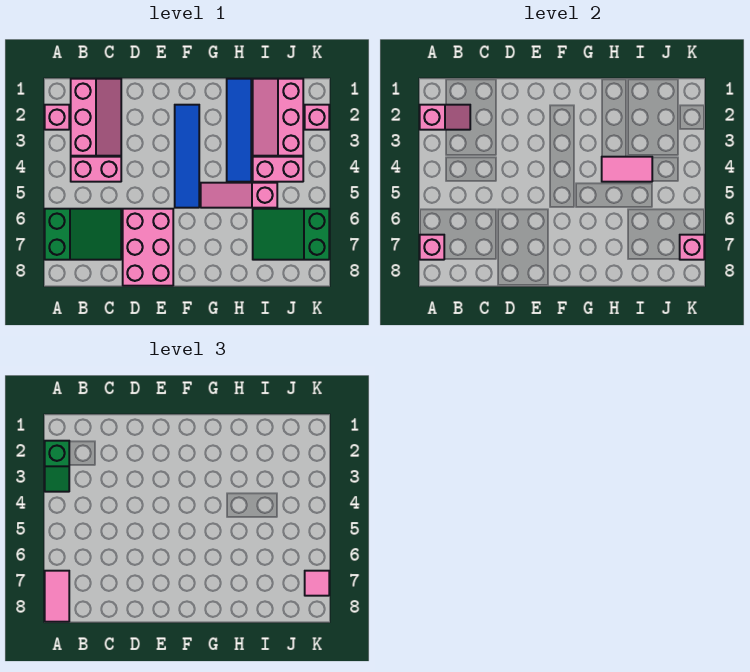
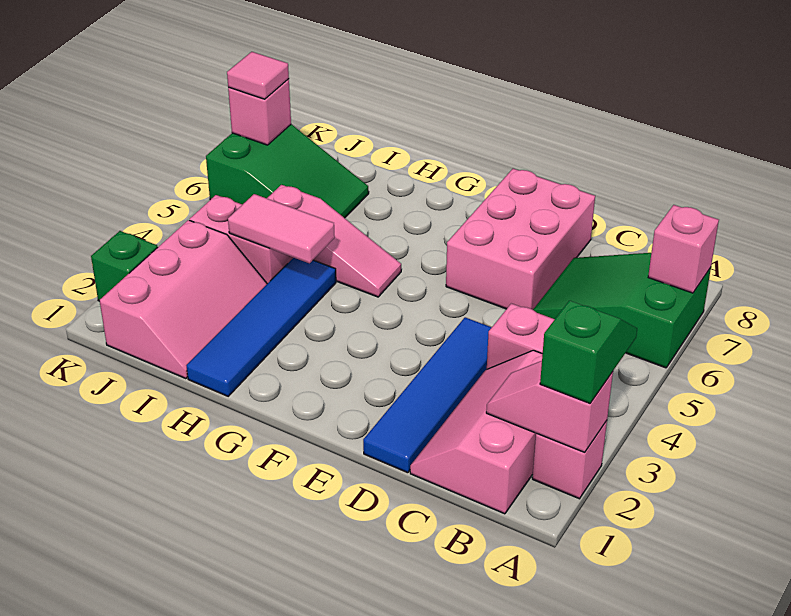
pink 1x2 tile [45,571,69,622] -> none
blue 1x4 tile [175,105,199,208] -> blue 1x4 tile moved to [363,317,492,473]
pink 1x1 brick [305,105,329,130] -> green 1x1 brick [91,231,158,301]

